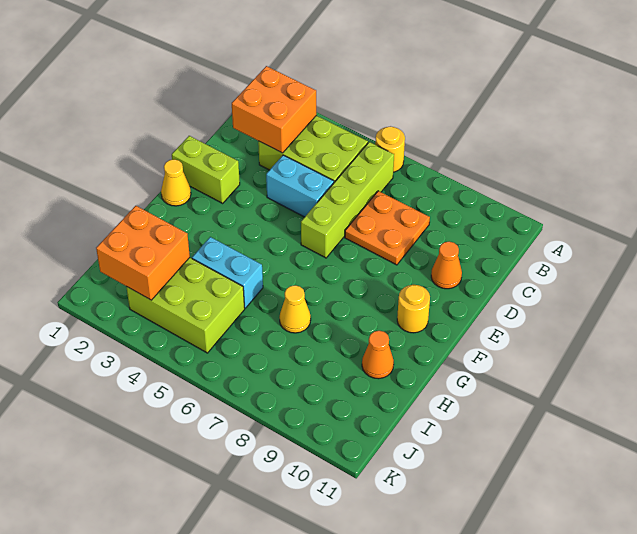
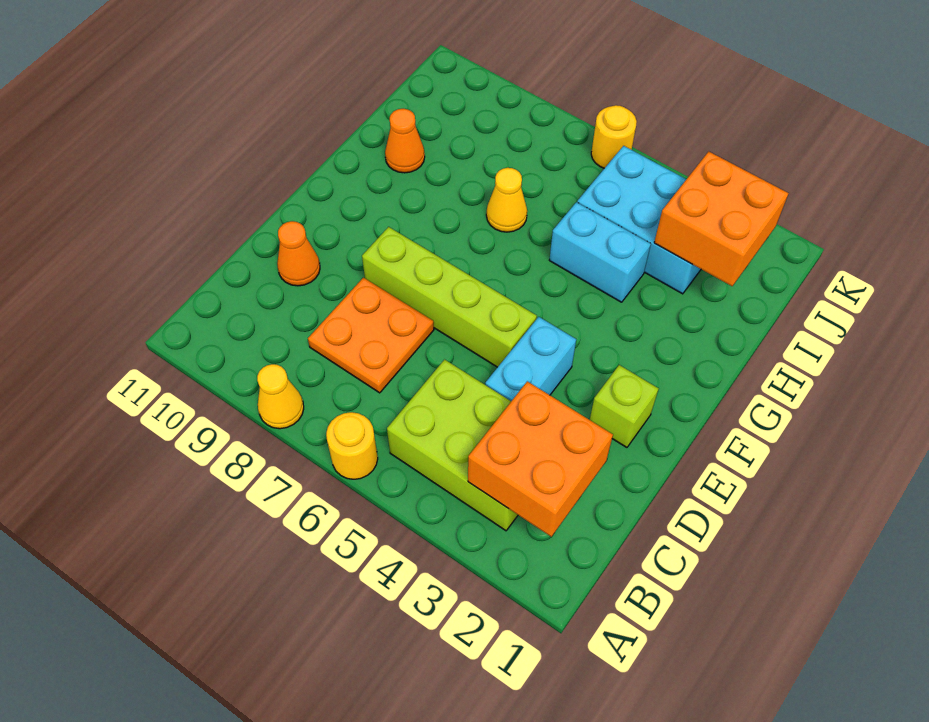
lime 1x4 brick [301,142,394,258] -> lime 1x4 brick turned to [362,227,537,367]
cyan 1x2 brick [266,155,334,217] -> cyan 1x2 brick turned to [485,317,576,401]
lime 1x2 brick [172,136,240,203] -> lime 1x1 brick [590,365,659,447]
yellow 1x1 cone [161,159,191,206] -> yellow 1x1 cone moved to [257,364,304,429]
yellow 1x1 round brick [397,285,430,333] -> yellow 1x1 round brick moved to [591,105,637,168]
lime 2x3 brick [126,258,245,353] -> cyan 2x3 brick [577,146,701,294]

